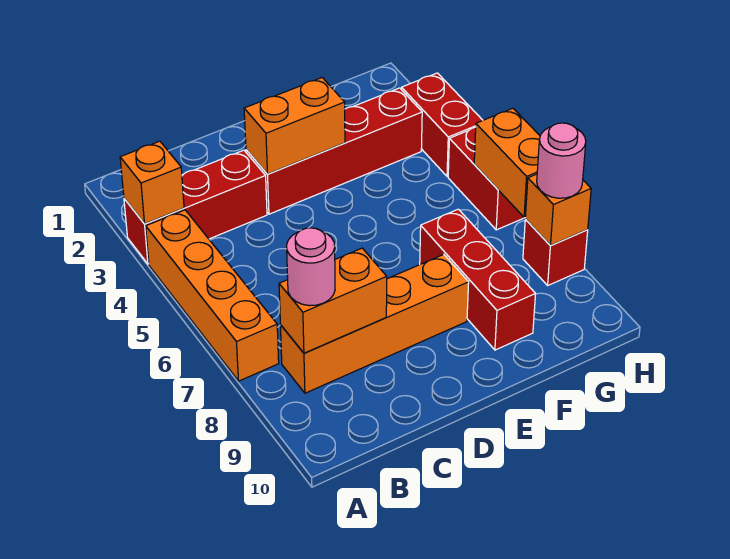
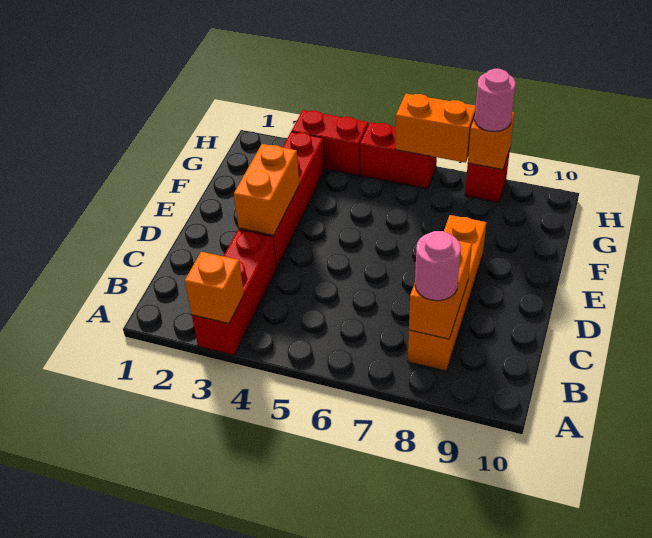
orange 1x4 brick [146,210,279,381] -> none
red 1x3 brick [420,209,535,350] -> none

